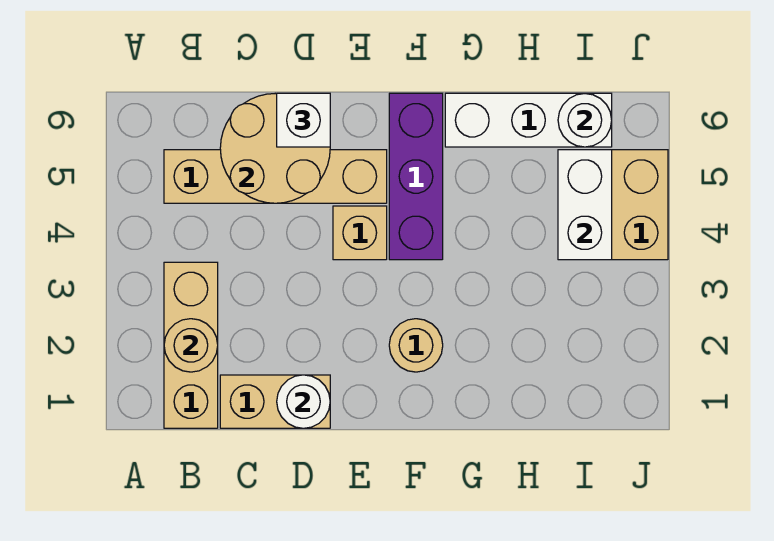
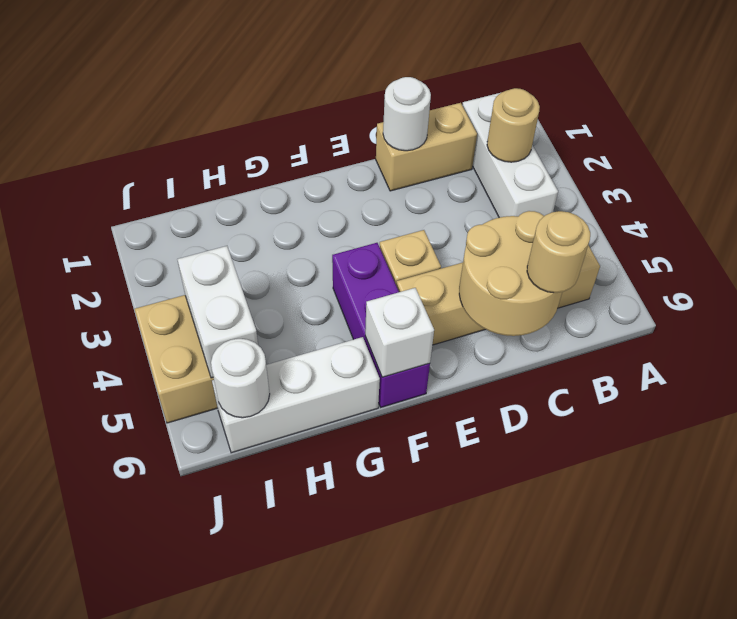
tan 1x3 brick [164,262,218,428] -> white 1x3 brick [462,93,558,218]
white 1x1 brick [277,93,330,147] -> white 1x1 brick moved to [365,288,434,377]
tan 1x1 round brick [389,319,443,372] -> tan 1x1 round brick moved to [527,211,590,293]

